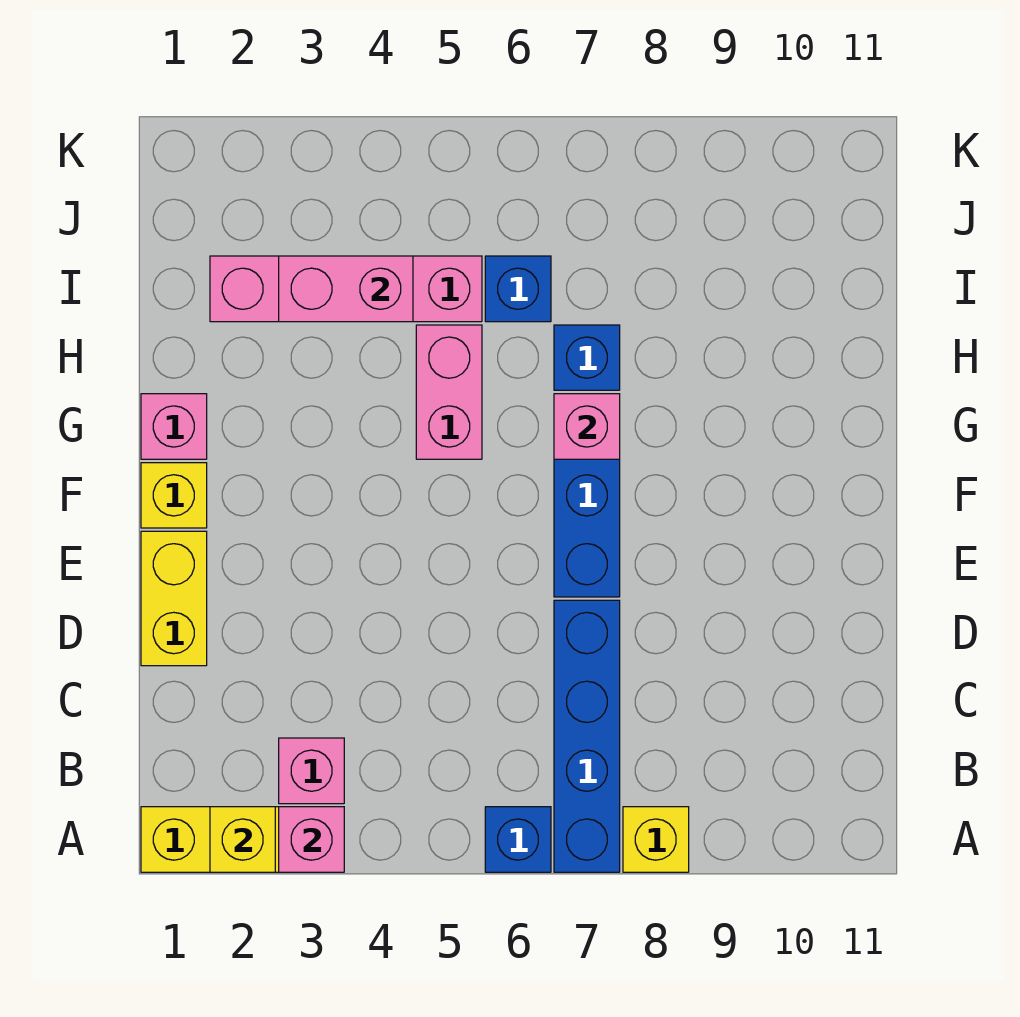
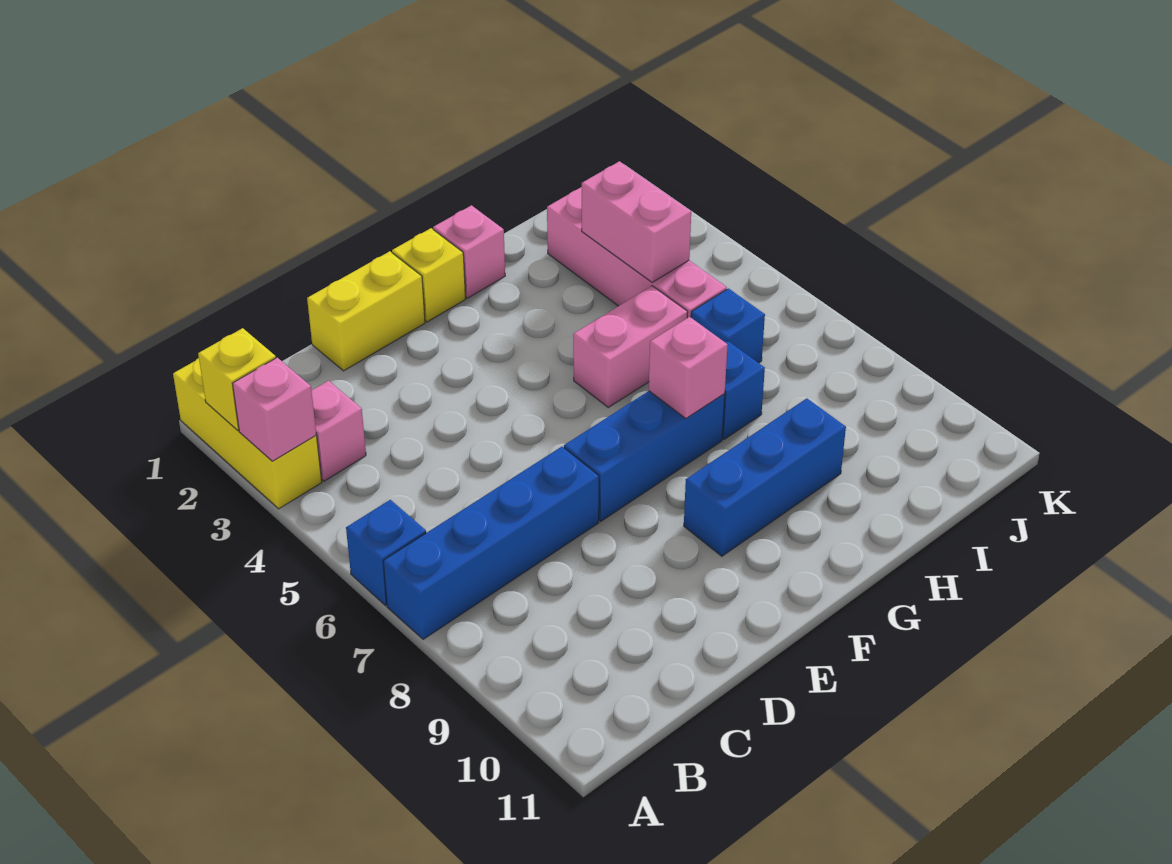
yellow 1x1 brick [623,807,689,872] -> none
none -> blue 1x3 brick [684,398,846,556]

